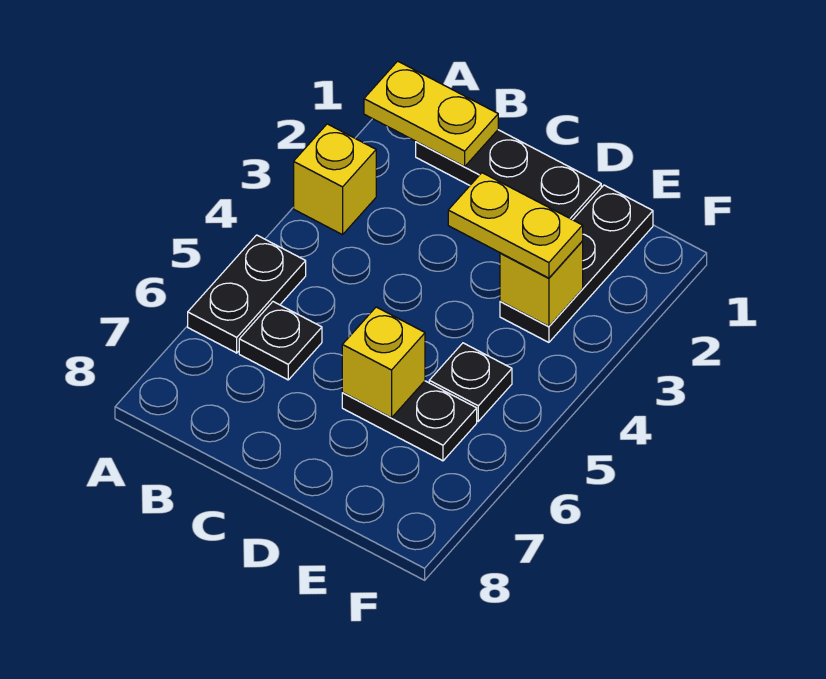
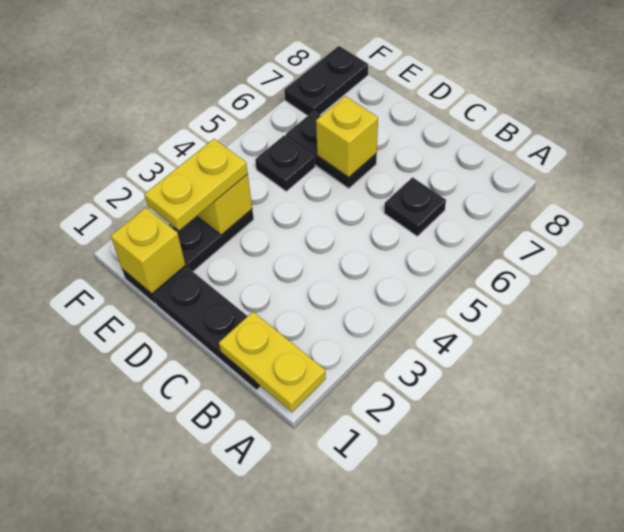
yellow 1x1 brick [294,124,376,235] -> yellow 1x1 brick moved to [111,208,185,294]
black 1x2 plate [188,235,306,353] -> black 1x2 plate moved to [284,46,368,116]
yellow 1x2 plate [448,173,583,278] -> yellow 1x2 plate turned to [144,139,248,230]

